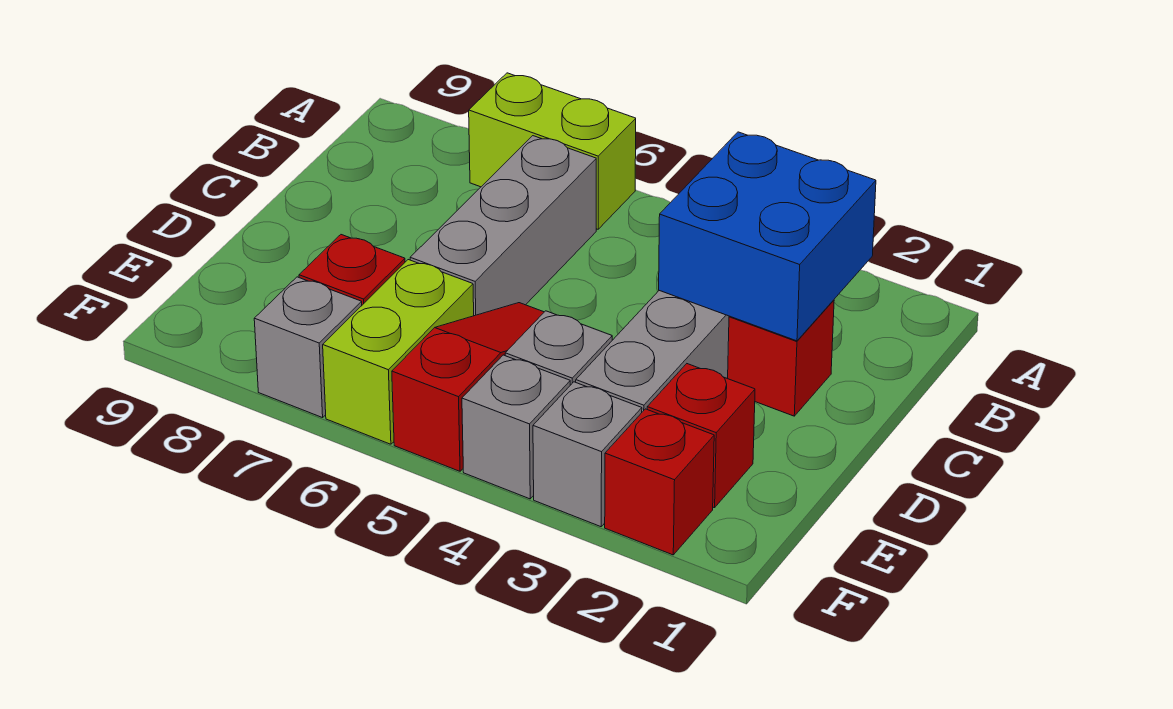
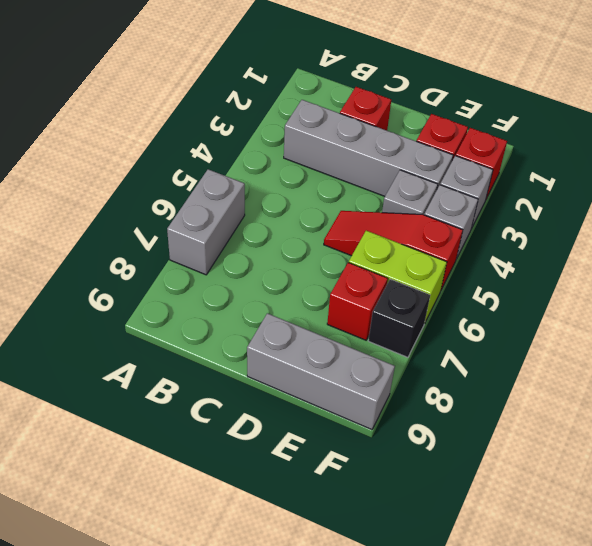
lime 1x2 brick [469,73,636,229] -> grey 1x2 brick [167,169,245,275]
blue 2x2 brick [659,132,876,341] -> none
grey 1x3 brick [410,136,596,316] -> grey 1x3 brick moved to [247,313,395,430]
grey 1x1 brick [254,277,362,418] -> black 1x1 brick [368,279,430,357]

